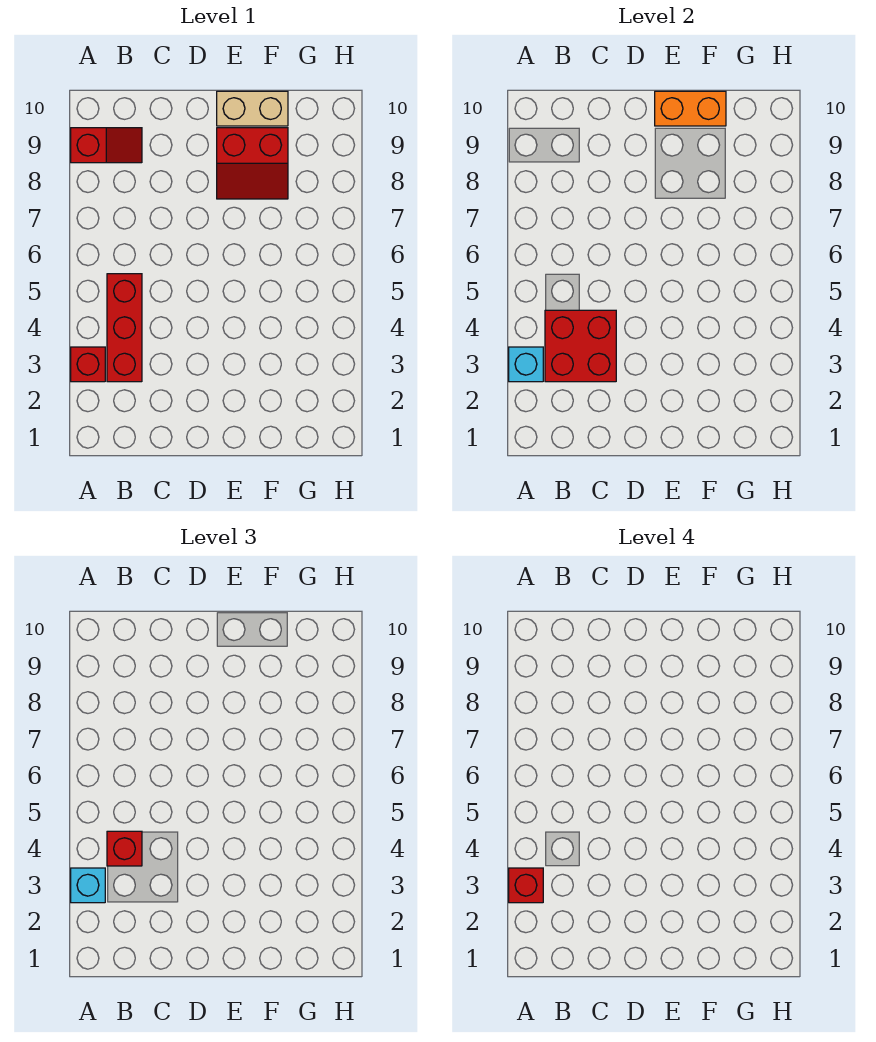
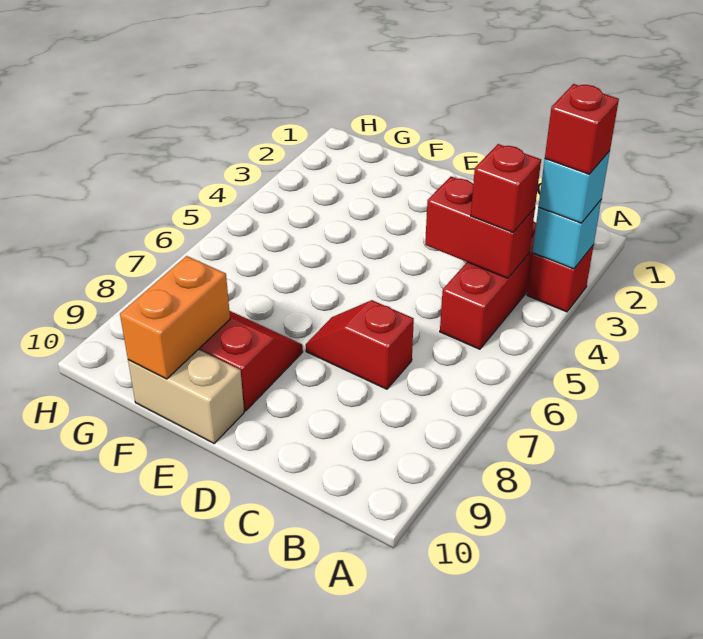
red 1x2 slope [71,128,142,163] -> red 1x2 slope moved to [306,300,414,389]
red 2x2 brick [545,310,616,382] -> red 1x2 brick [425,177,535,278]
orange 1x2 brick [655,91,726,126] -> orange 1x2 brick turned to [120,256,230,379]

